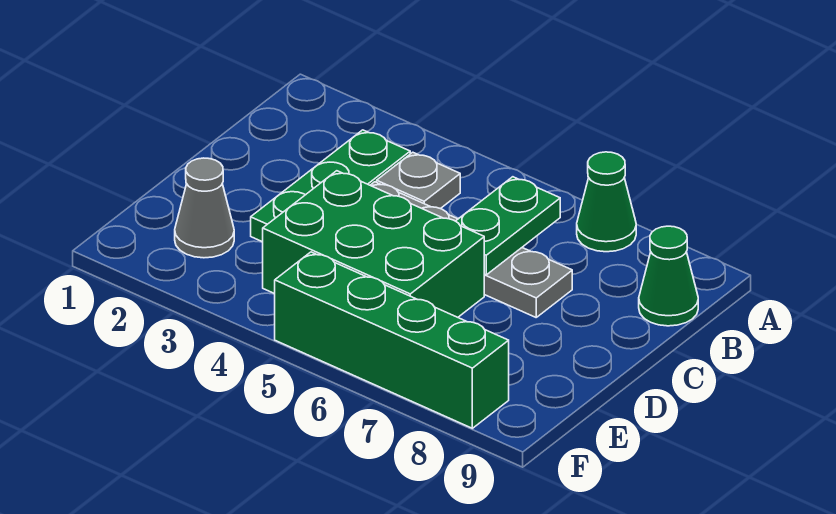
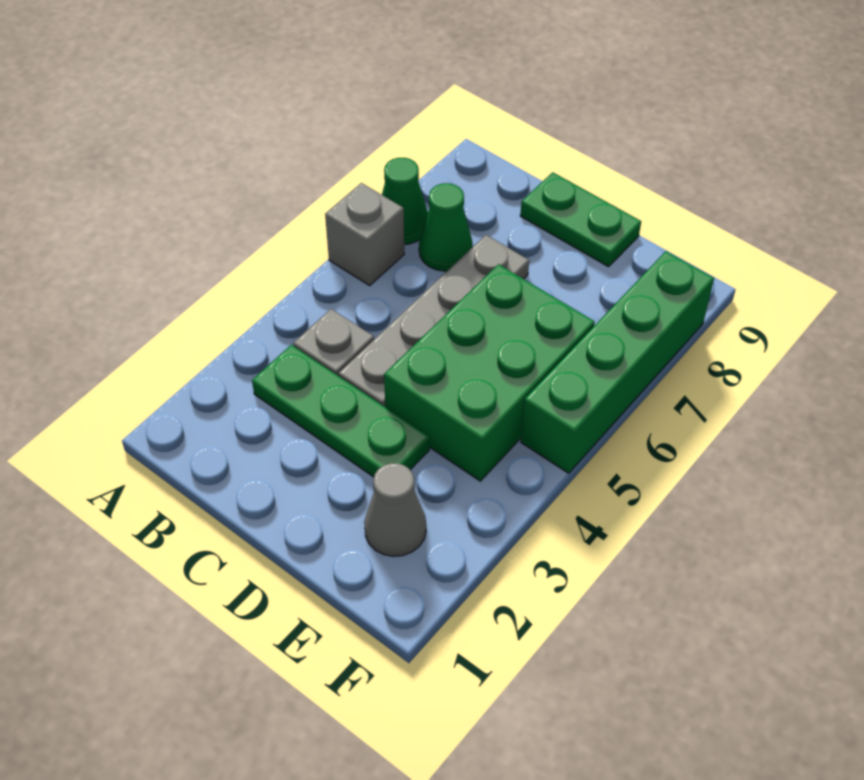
none -> grey 1x1 brick [325,183,404,285]
green 1x2 plate [456,177,560,275] -> green 1x2 plate moved to [520,172,641,267]
green 1x1 cone [639,226,698,326] -> green 1x1 cone moved to [419,183,473,271]

